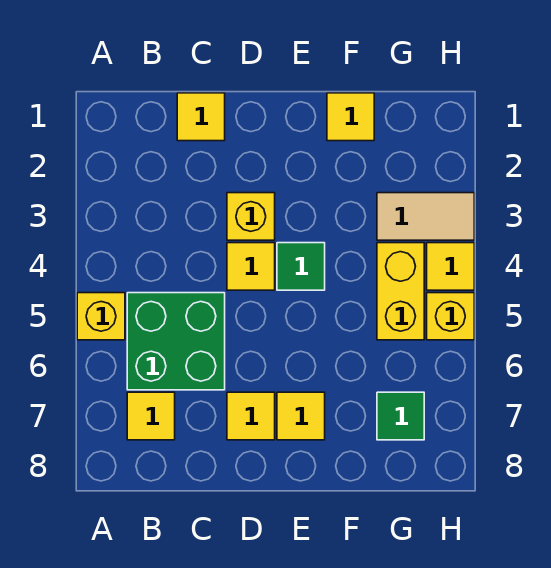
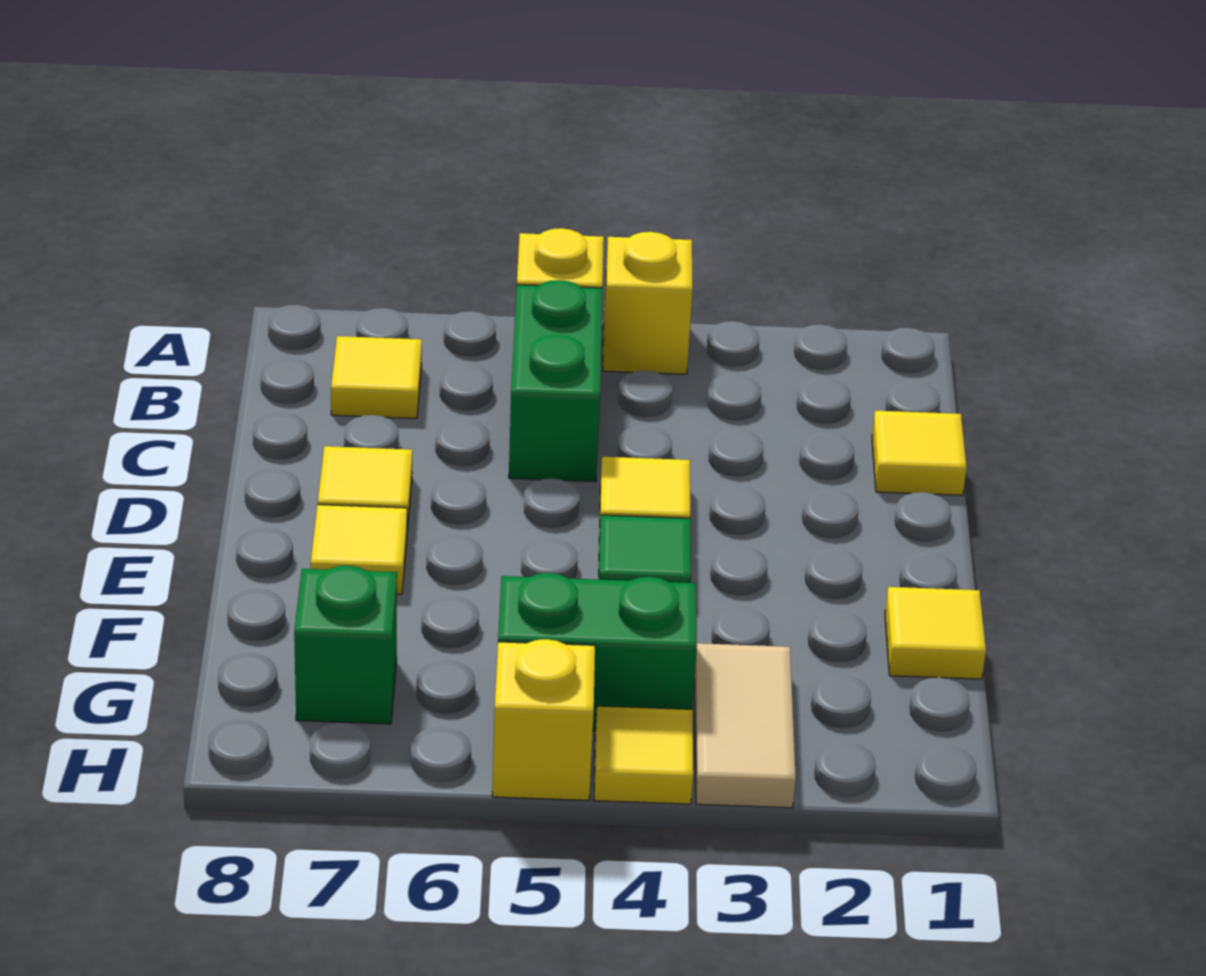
green 2x2 brick [127,293,225,390] -> green 1x2 brick [509,280,603,482]
yellow 1x1 brick [227,193,275,240] -> yellow 1x1 brick moved to [603,232,693,374]
yellow 1x2 brick [377,243,424,340] -> green 1x2 brick [498,573,697,731]
green 1x1 tile [377,392,424,440] -> green 1x1 brick [294,566,397,724]

